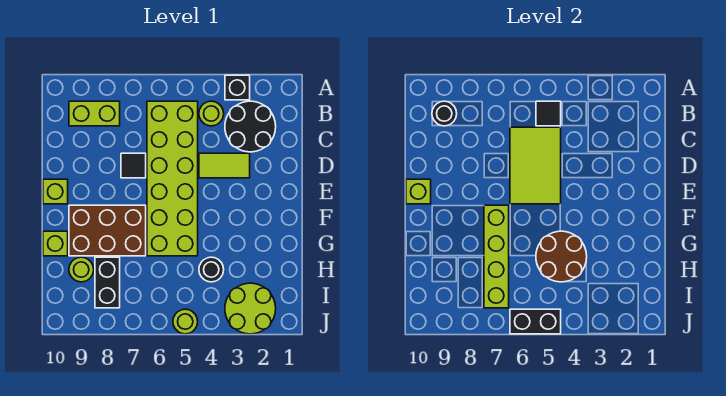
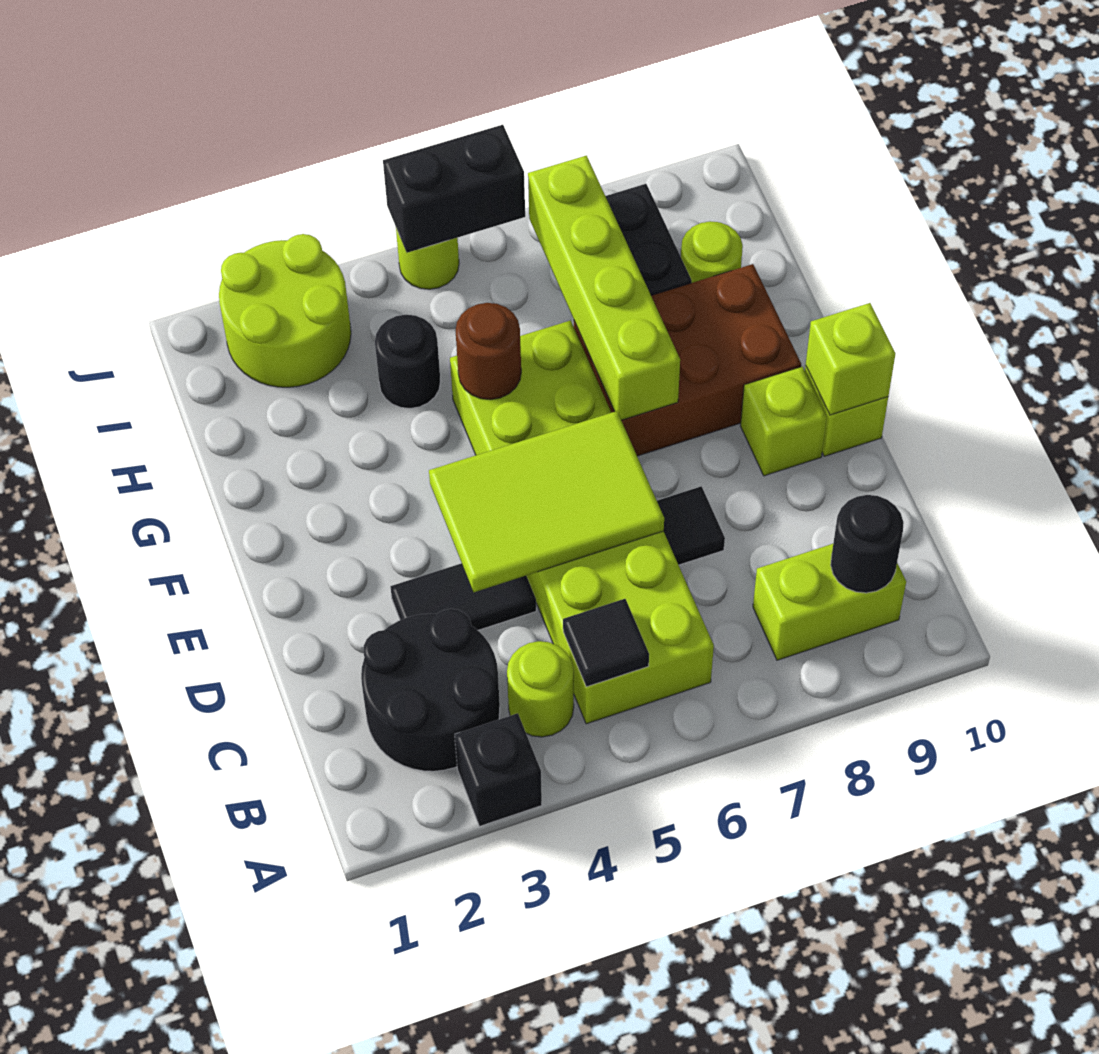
lime 2x3 tile [510,127,561,204] -> lime 2x3 tile turned to [429,411,664,592]
lime 1x2 tile [199,153,250,178] -> black 1x2 tile [390,563,536,630]
brown 2x2 round brick [536,231,587,282] -> brown 1x1 round brick [456,303,521,400]
lime 1x1 brick [43,231,68,256] -> lime 1x1 brick moved to [741,367,827,476]

